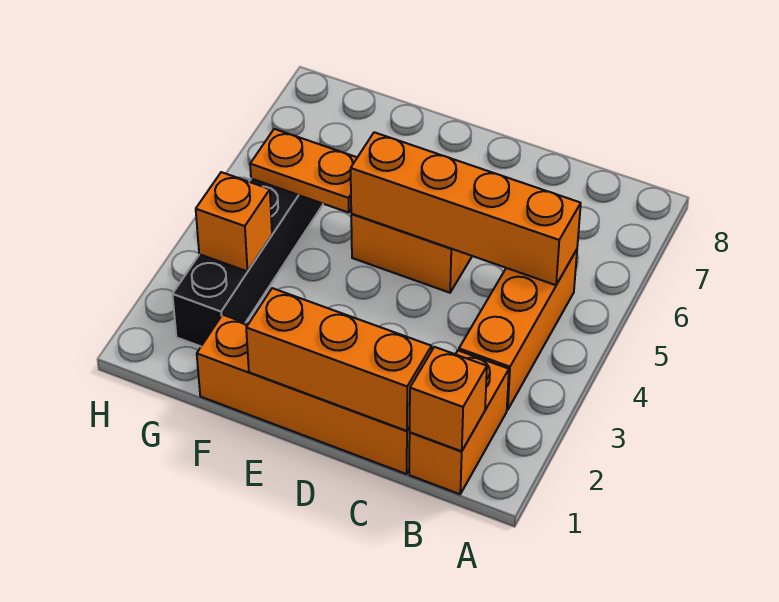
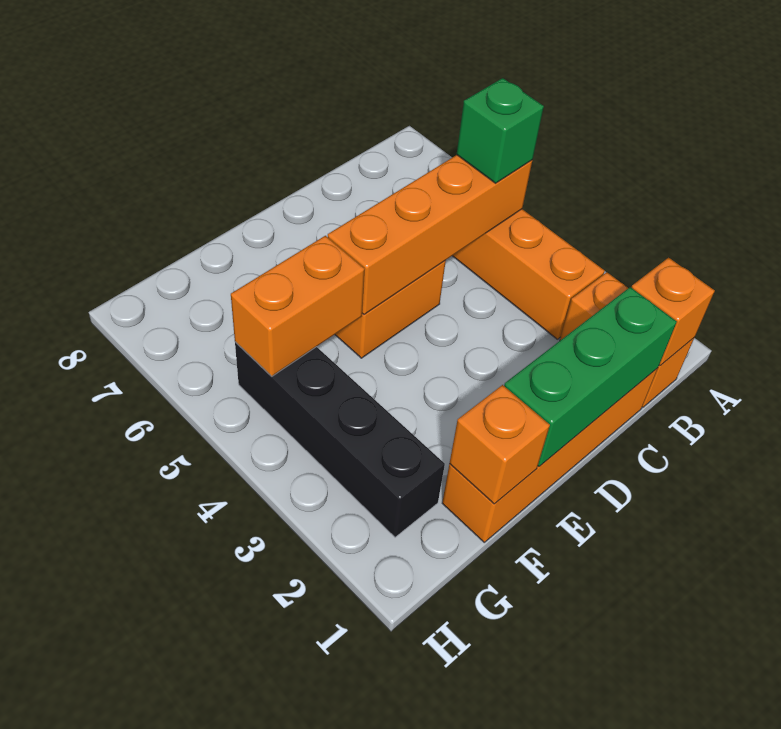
none -> green 1x1 brick [457,78,544,183]
orange 1x3 brick [246,288,432,431] -> green 1x3 brick [504,287,677,466]
orange 1x2 plate [250,129,357,213] -> orange 1x2 brick [231,236,365,376]
orange 1x1 brick [196,172,272,271] -> orange 1x1 brick moved to [449,385,550,504]

